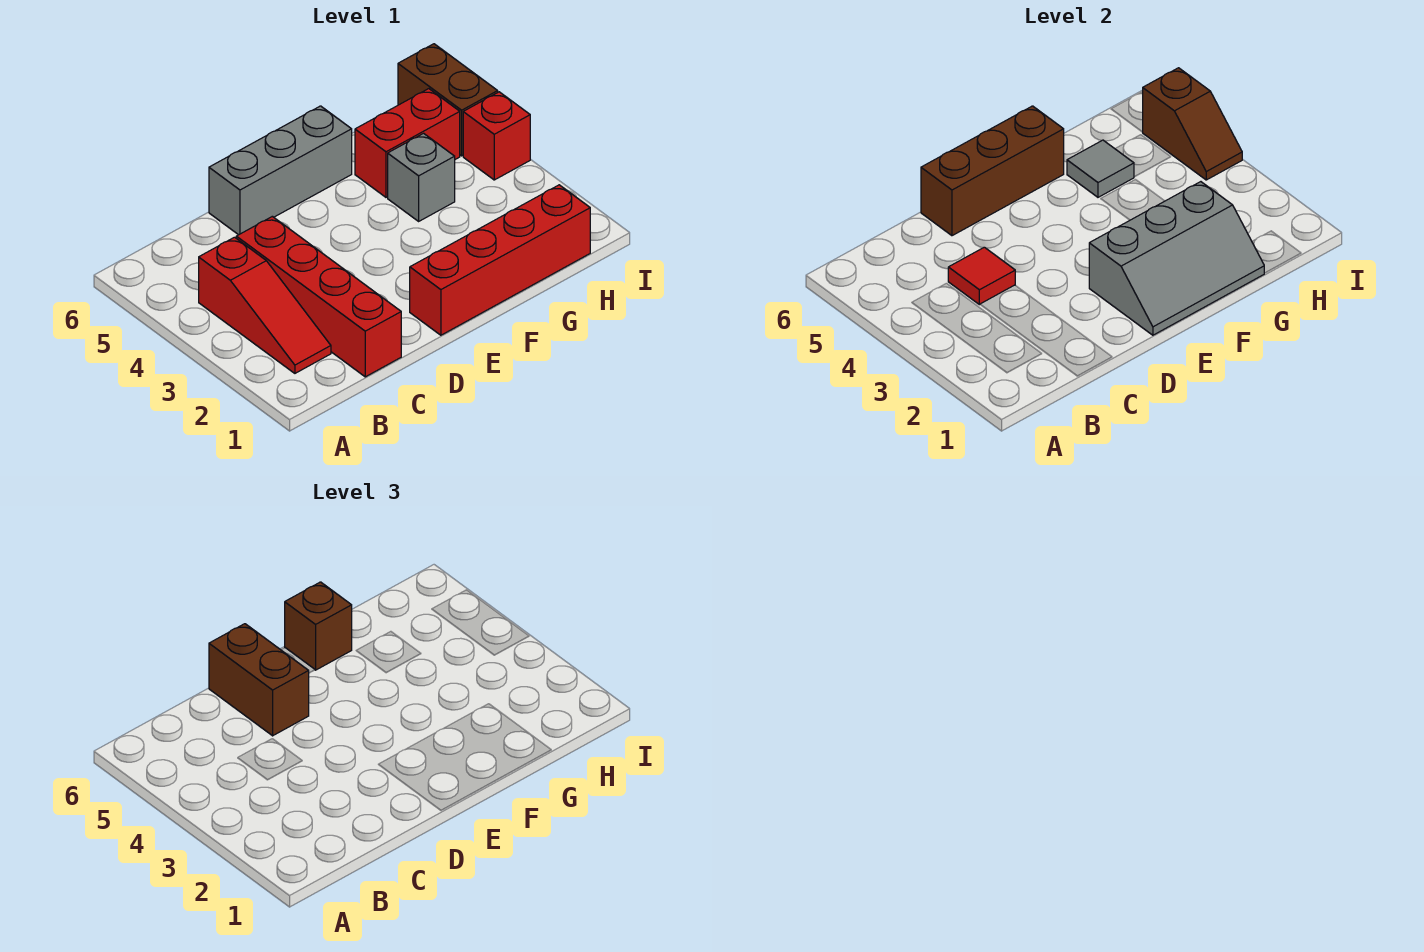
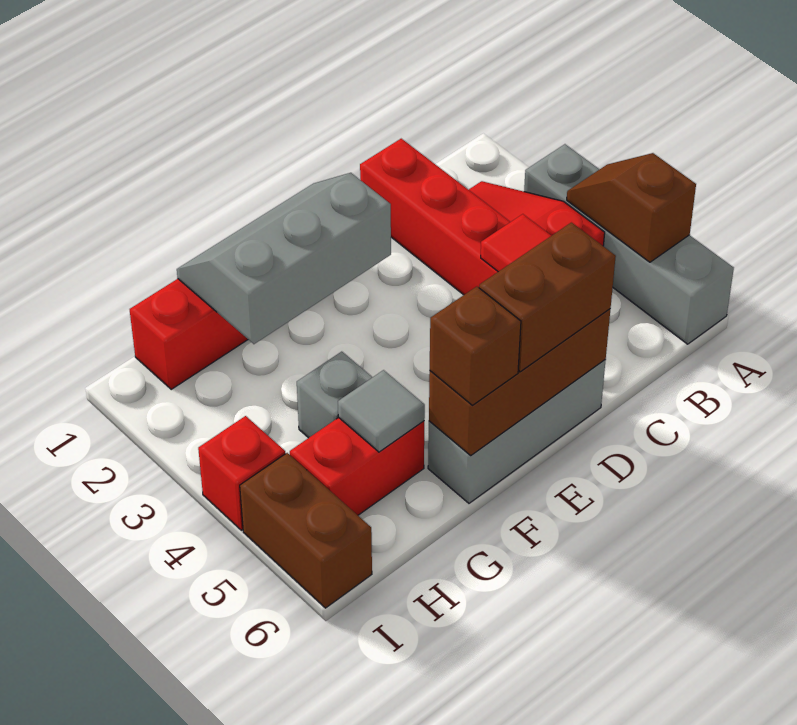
none -> grey 1x4 brick [524,144,734,344]
brown 1x2 brick [209,624,309,736] -> brown 1x2 brick turned to [479,223,616,372]
brown 1x2 slope [1143,68,1242,180] -> brown 1x2 slope moved to [567,153,696,262]

